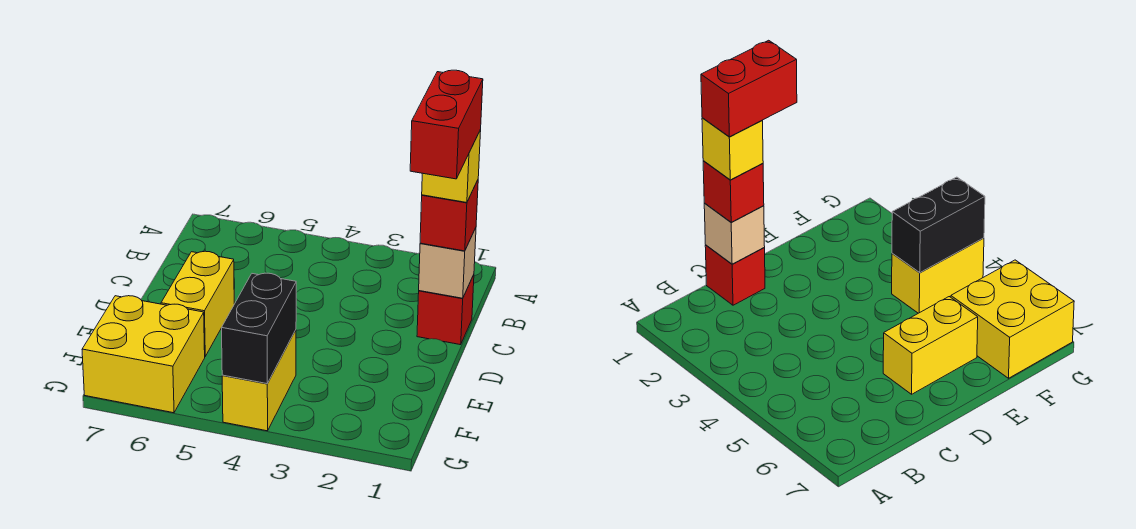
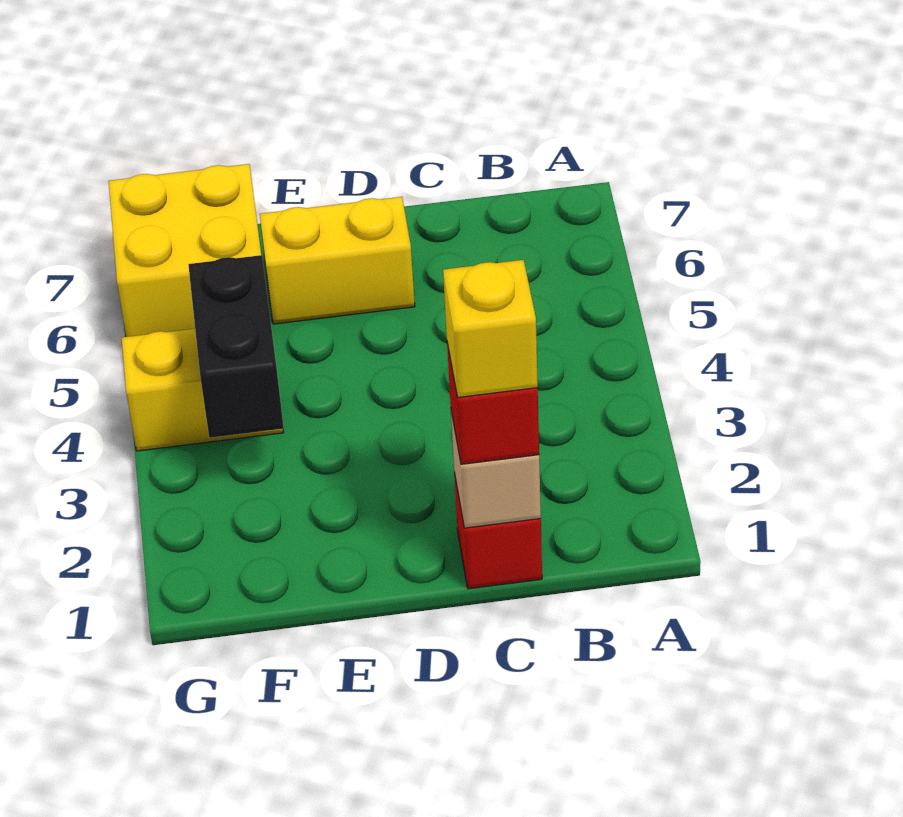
red 1x2 brick [410,70,483,179] -> none
black 1x2 brick [222,273,296,384] -> black 1x2 brick turned to [188,255,284,438]

